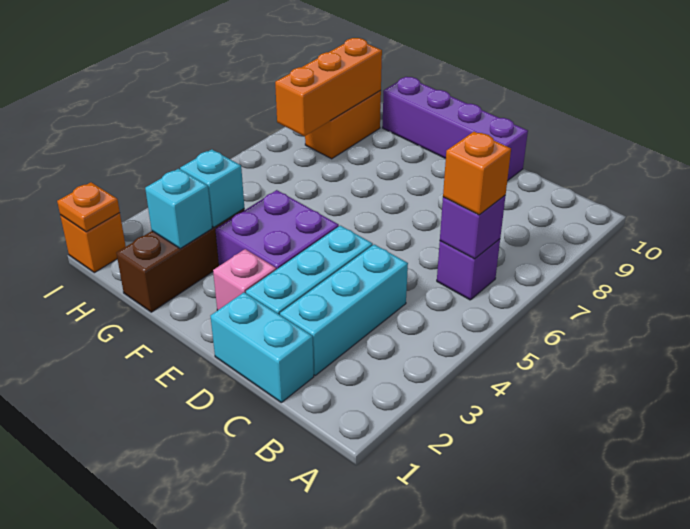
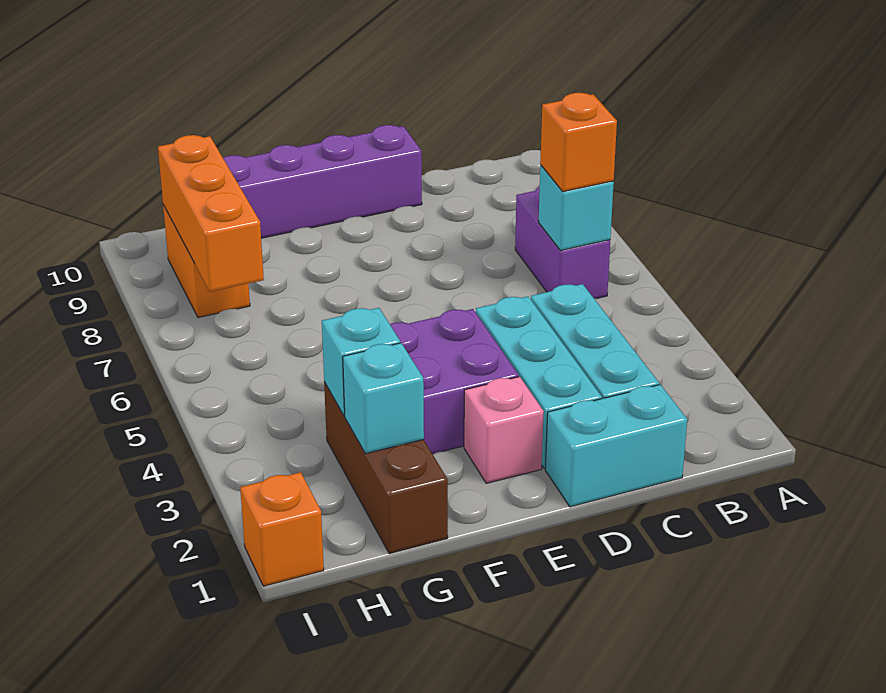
purple 1x1 brick [437,239,500,300] -> purple 1x2 brick [515,187,610,299]
purple 1x1 brick [440,195,506,259] -> cyan 1x1 brick [539,165,614,251]
orange 1x1 plate [57,182,120,232] -> none

